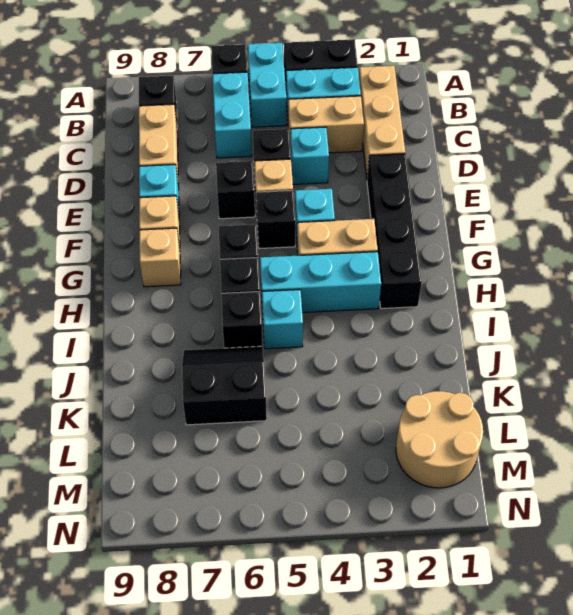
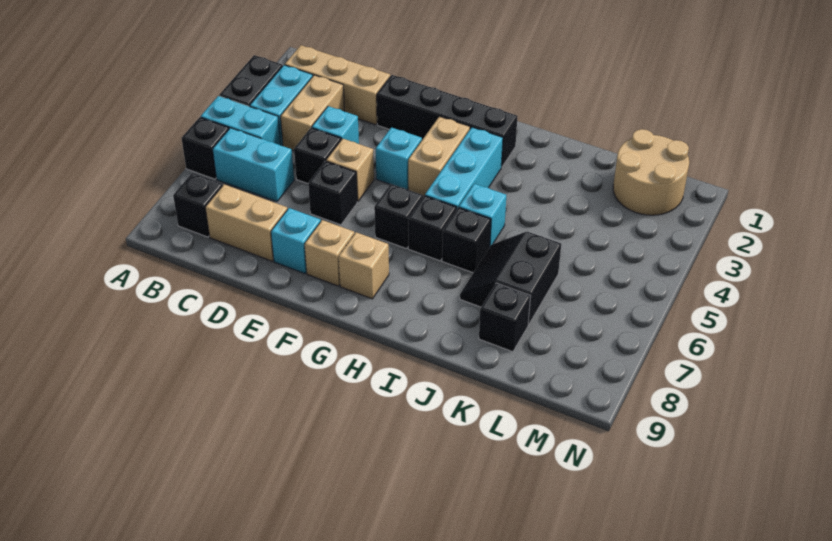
black 1x1 brick [256,190,295,249] -> black 1x1 brick moved to [479,283,531,352]

